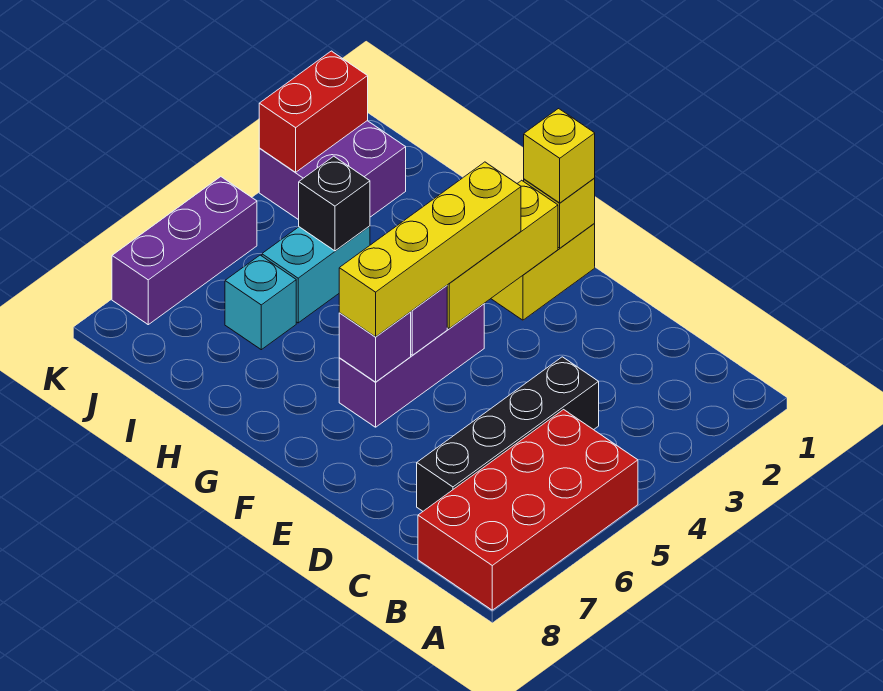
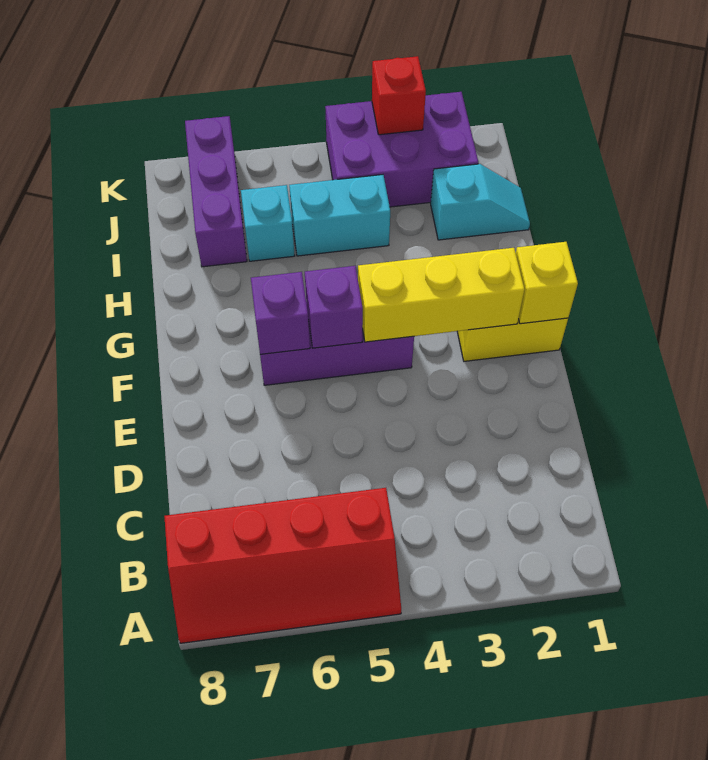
red 2x4 brick [418,410,638,610] -> red 2x4 slope [164,488,401,643]
black 1x4 brick [417,357,599,511] -> none
yellow 1x1 brick [524,109,595,203] -> none
yellow 1x4 brick [339,162,521,337] -> none
none -> cyan 1x2 slope [431,164,530,240]
black 1x1 brick [299,156,370,251] -> none
purple 2x2 brick [259,121,406,220] -> purple 2x3 brick [325,92,478,207]
red 1x2 brick [259,51,368,172] -> red 1x1 brick [372,56,426,135]
purple 1x3 brick [112,177,257,325] -> purple 1x3 brick turned to [185,116,247,267]

